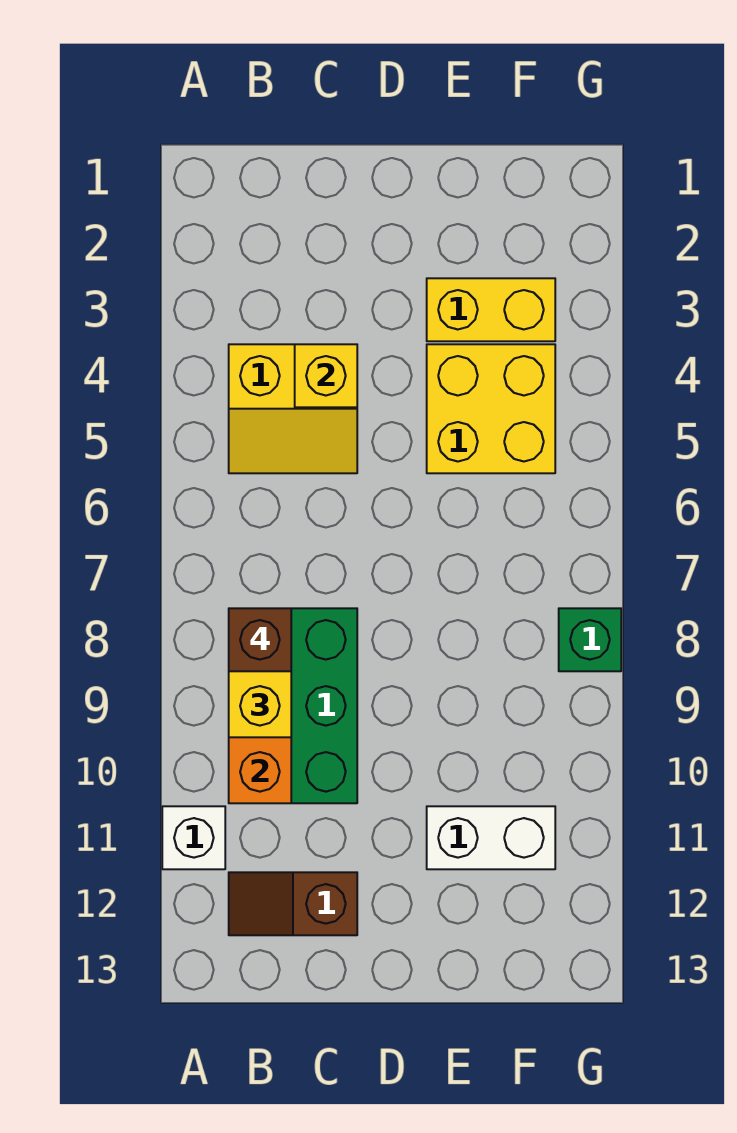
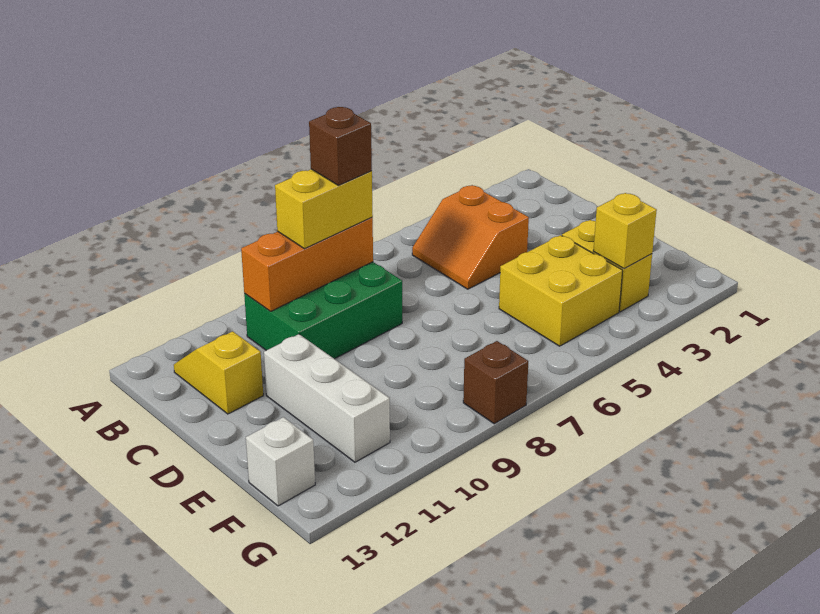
white 1x1 brick [162,806,225,869] -> white 1x1 brick moved to [246,417,315,506]
yellow 2x2 slope [229,344,357,473] -> orange 2x2 slope [412,185,529,289]
brown 1x2 slope [229,872,357,935] -> yellow 1x2 slope [174,331,263,414]
yellow 1x1 brick [295,344,357,407] -> yellow 1x1 brick moved to [593,193,657,269]
white 1x2 brick [427,806,555,869] -> white 1x3 brick [264,334,390,462]
green 1x1 brick [559,608,621,671] -> brown 1x1 brick [463,341,528,424]

